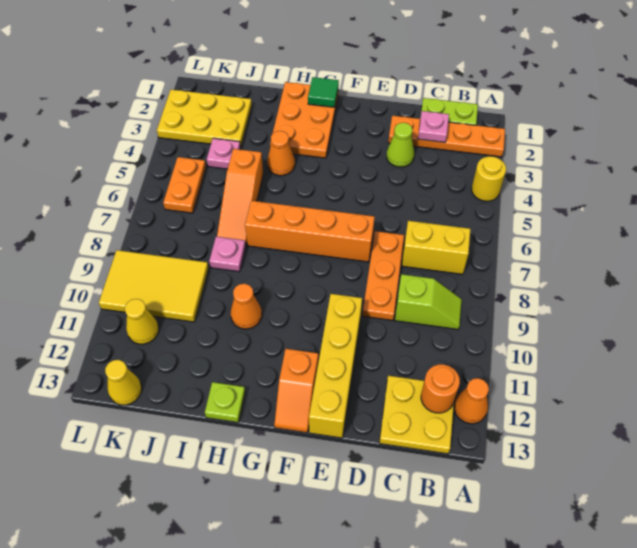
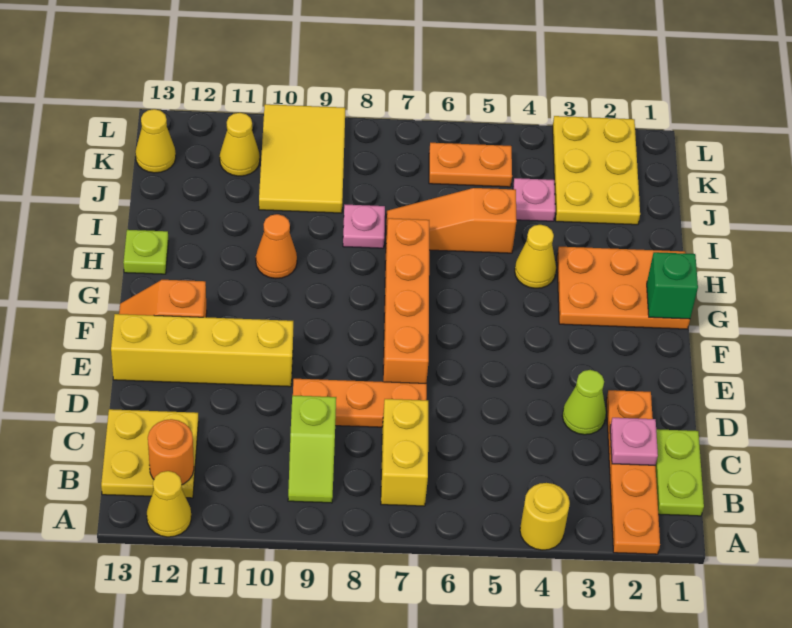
orange 1x1 cone [454,378,489,424] -> yellow 1x1 cone [147,471,191,537]
green 1x1 tile [308,77,339,107] -> green 1x1 brick [647,252,698,319]
orange 1x1 cone [267,131,295,176] -> yellow 1x1 cone [515,225,556,288]

